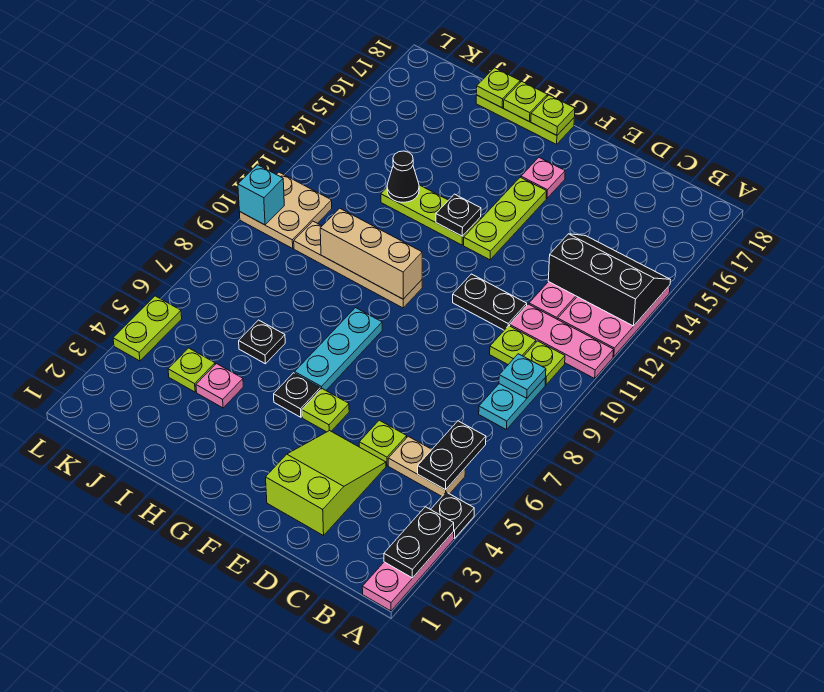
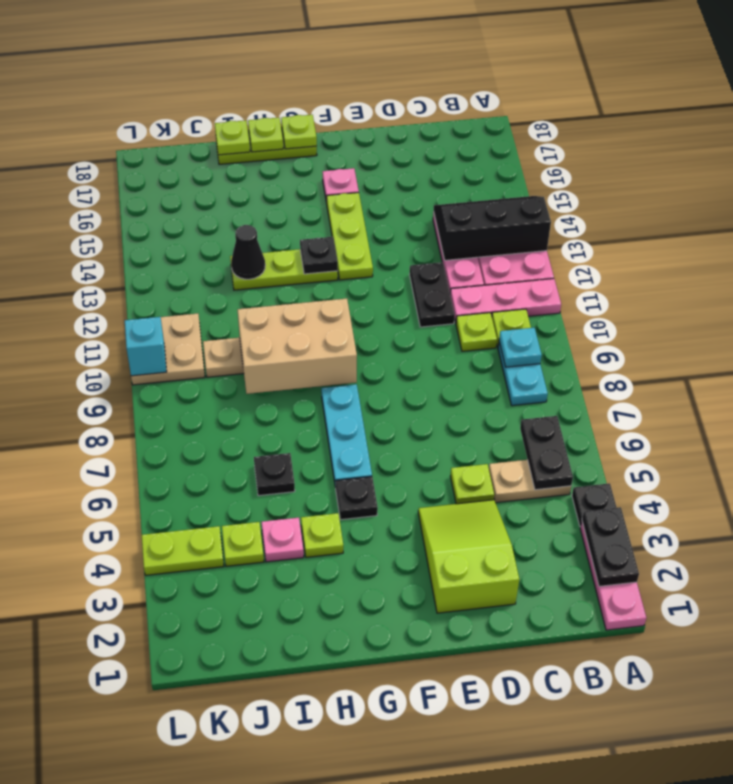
black 1x2 plate [453,274,527,330] -> black 1x2 plate turned to [410,262,455,327]
lime 1x1 plate [302,389,349,432] -> lime 1x1 plate moved to [301,513,343,557]
tan 1x3 brick [320,208,422,299] -> tan 2x3 brick [238,298,357,394]
lime 1x2 plate [113,296,182,361] -> lime 1x2 plate turned to [142,526,224,575]

